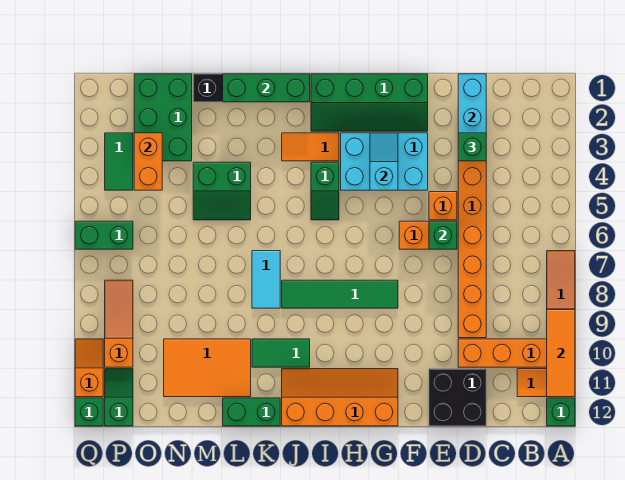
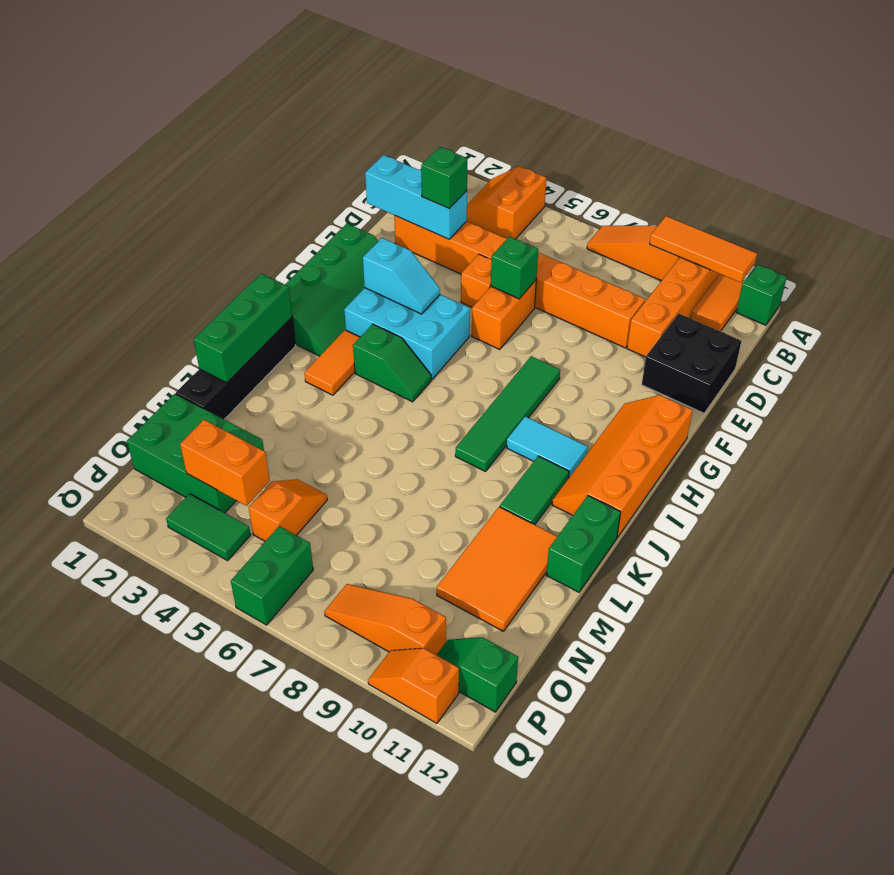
none -> orange 2x2 slope [467,166,546,239]
cyan 2x3 brick [341,133,428,190] -> cyan 2x3 brick turned to [344,288,470,379]
cyan 1x2 slope [370,133,398,190] -> cyan 1x2 slope turned to [363,238,440,314]
cyan 1x2 tile [252,251,280,308] -> cyan 1x2 tile moved to [507,416,588,477]
green 2x2 slope [193,162,251,220] -> none
none -> orange 1x2 slope [249,479,327,541]
green 1x1 brick [75,398,103,426] -> none

